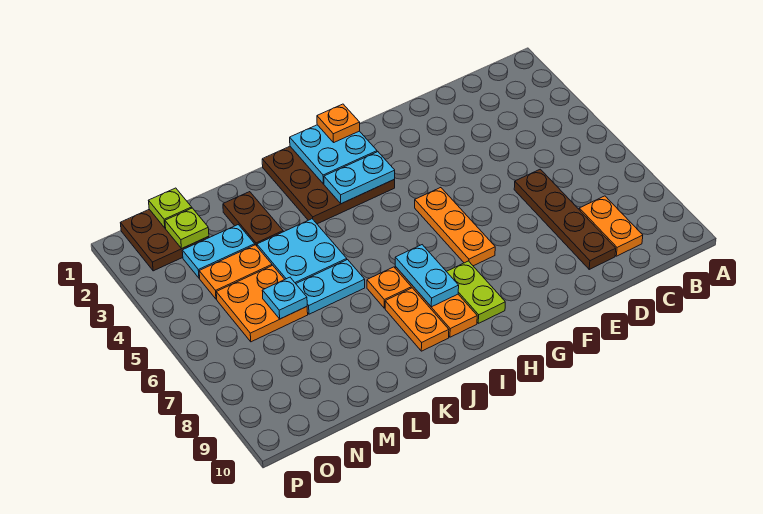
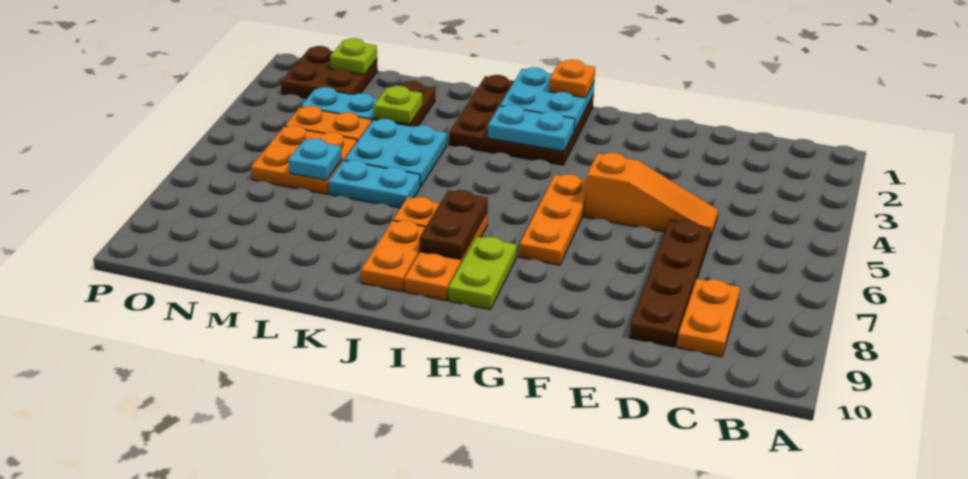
none -> orange 1x3 slope [585,153,718,238]
cyan 1x2 plate [395,245,459,307] -> brown 1x2 plate [420,190,488,259]
lime 1x1 plate [165,208,209,249] -> lime 1x1 plate moved to [374,86,422,124]

